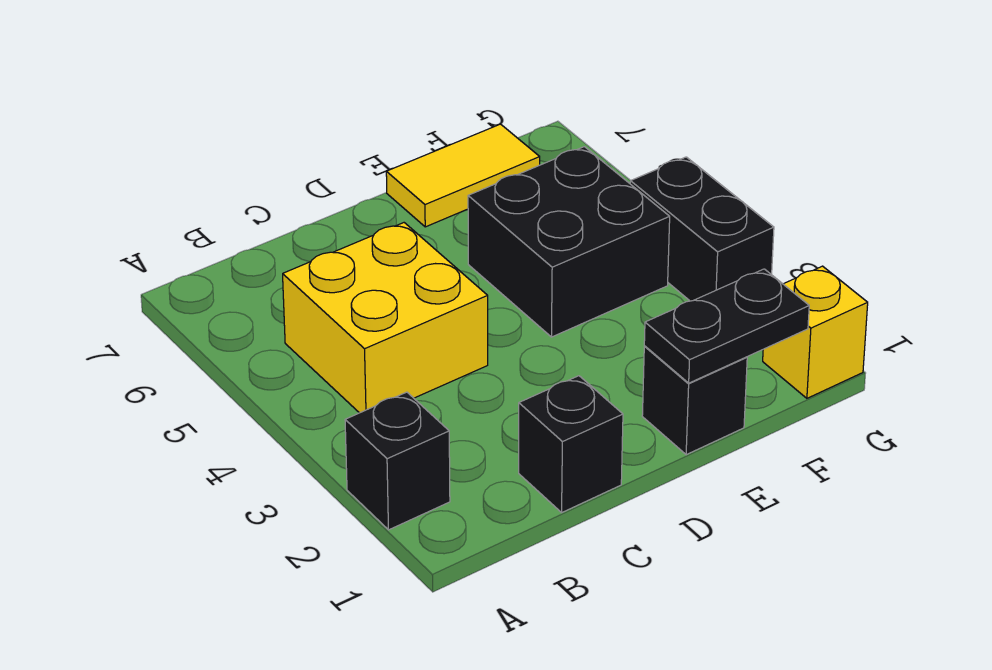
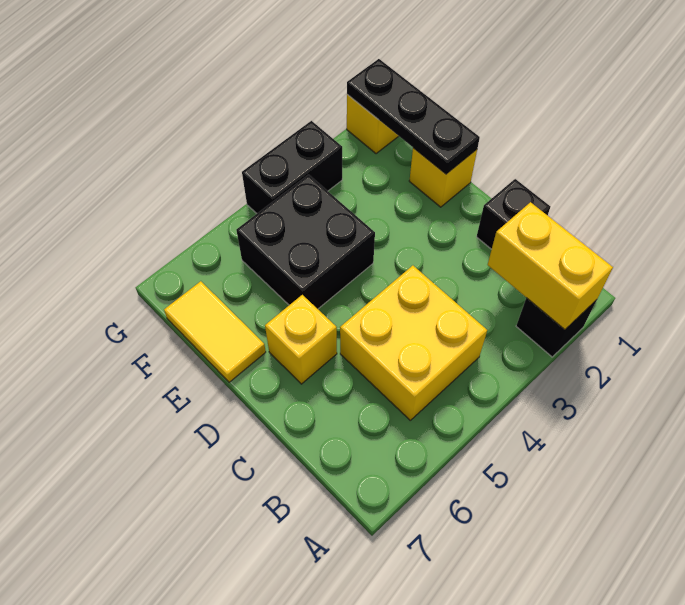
none -> yellow 1x2 brick [488,202,613,330]
none -> yellow 1x1 brick [265,295,337,384]
black 1x1 brick [642,346,747,455] -> yellow 1x1 brick [409,148,477,207]
black 1x2 plate [644,269,809,383] -> black 1x3 plate [347,59,480,174]

